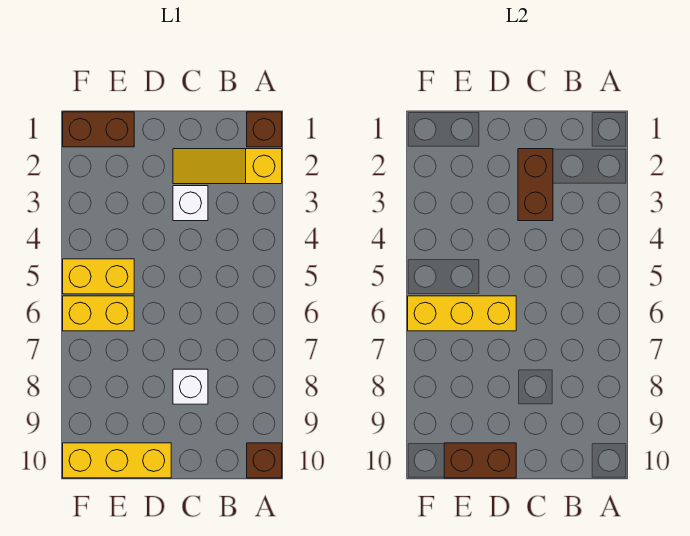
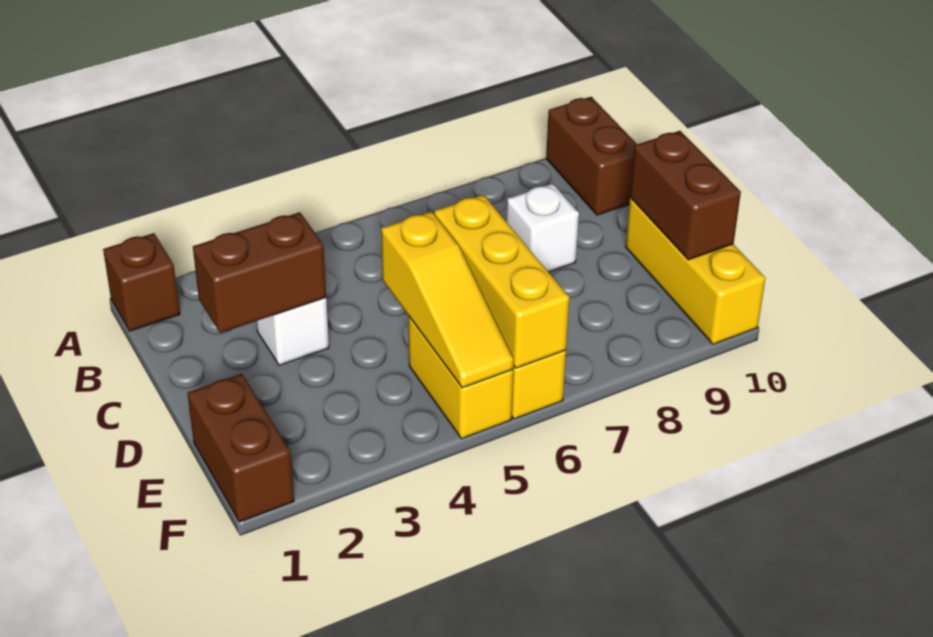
yellow 1x3 slope [173,149,282,184] -> yellow 1x3 slope moved to [381,212,514,388]
brown 1x1 brick [247,443,282,478] -> brown 1x2 brick [546,97,637,215]

